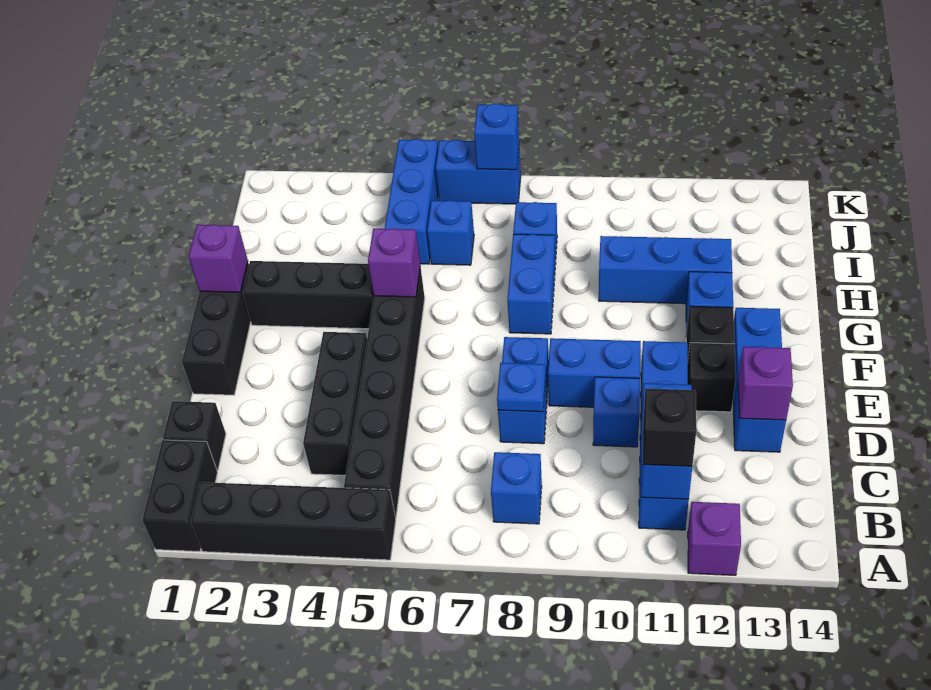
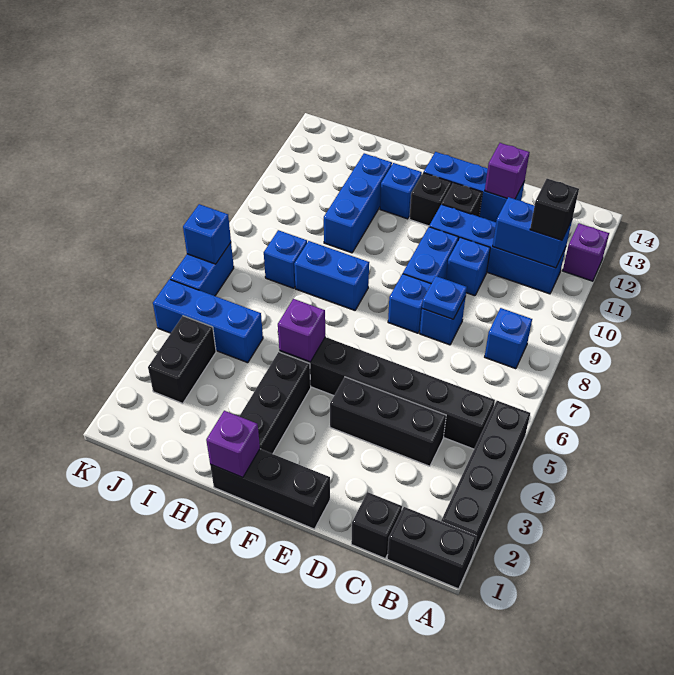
blue 1x1 brick [427,200,474,265] -> none
none -> black 1x2 brick [148,316,216,403]

